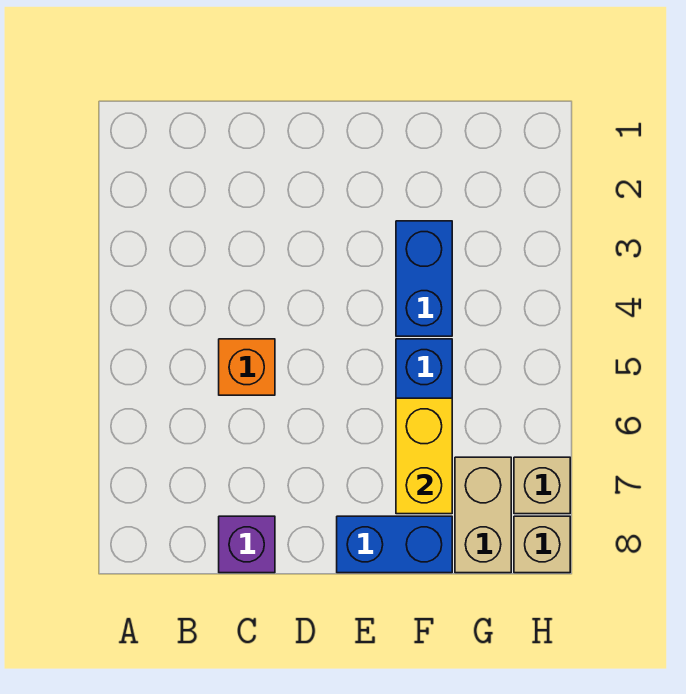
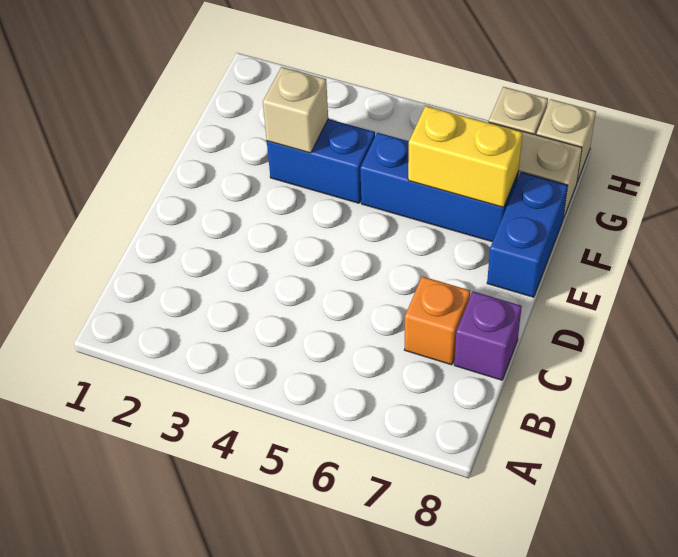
orange 1x1 brick [219,339,275,395] -> orange 1x1 brick moved to [404,276,470,365]
none -> tan 1x1 brick [263,67,328,153]

